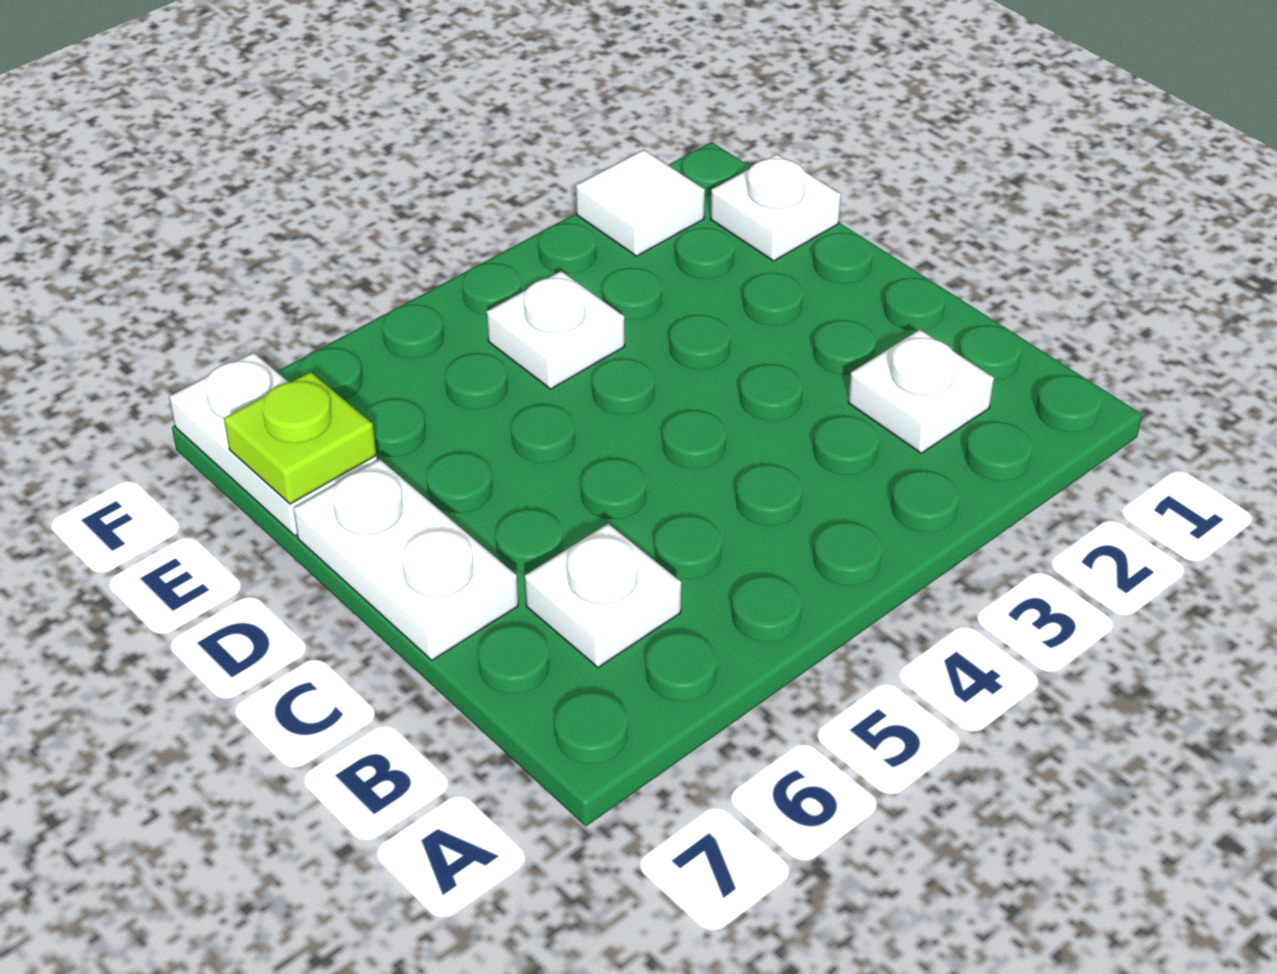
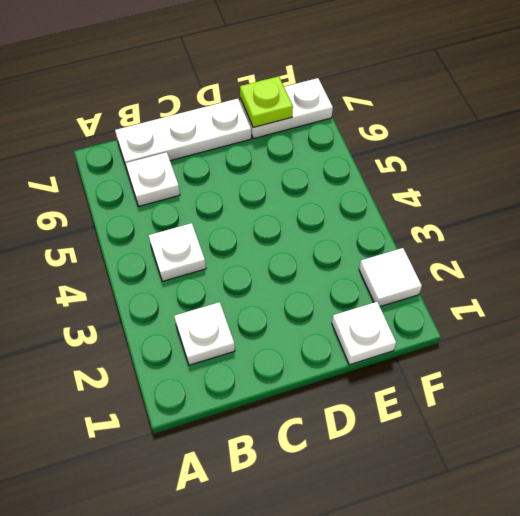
white 1x2 plate [293,459,518,660] -> white 1x3 plate [115,99,251,169]
white 1x1 plate [487,271,625,389] -> white 1x1 plate moved to [149,223,206,281]

